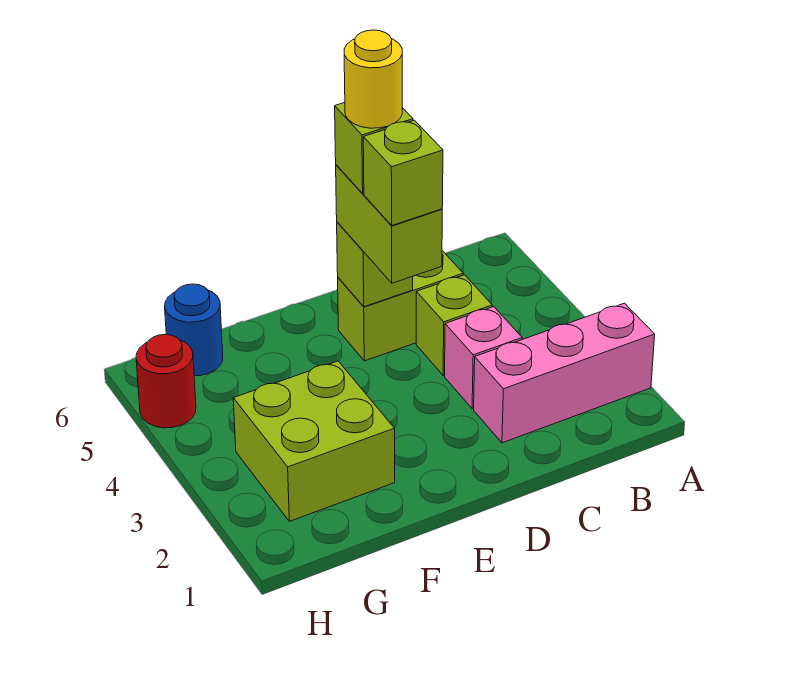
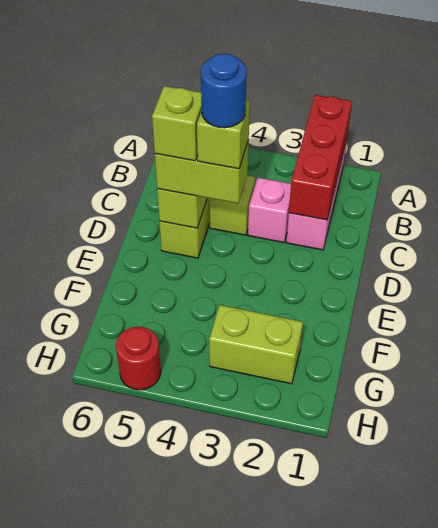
none -> red 1x3 brick [289,95,352,220]
yellow 1x1 round brick [344,30,402,128] -> none
lime 2x2 brick [233,361,395,521] -> lime 1x2 brick [209,305,303,384]
blue 1x1 round brick [165,284,223,376] -> blue 1x1 round brick moved to [201,54,247,128]

